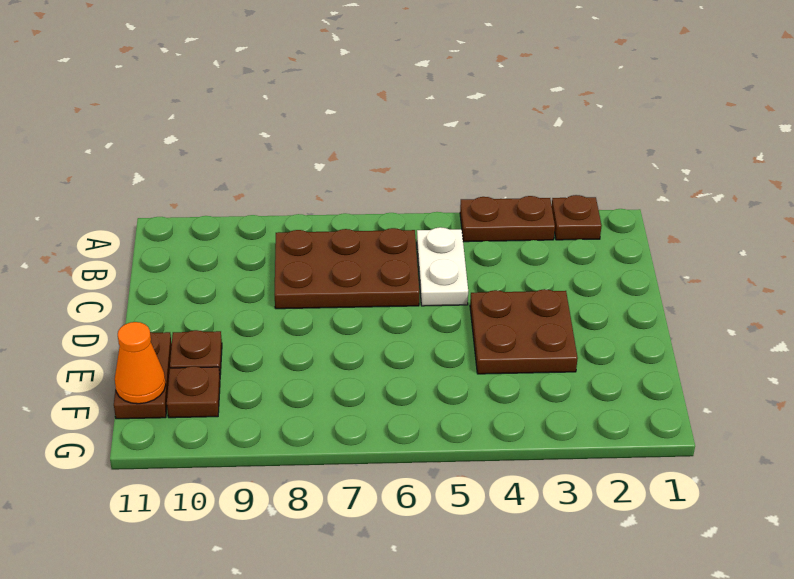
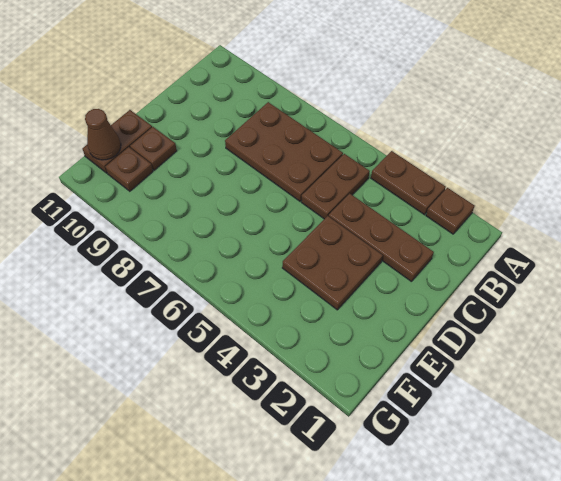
white 1x2 plate [417,227,468,306] -> brown 1x2 plate [301,154,370,219]
none -> brown 1x3 plate [329,194,434,282]
orange 1x1 cone [115,322,166,404] -> brown 1x1 cone [85,109,121,160]

